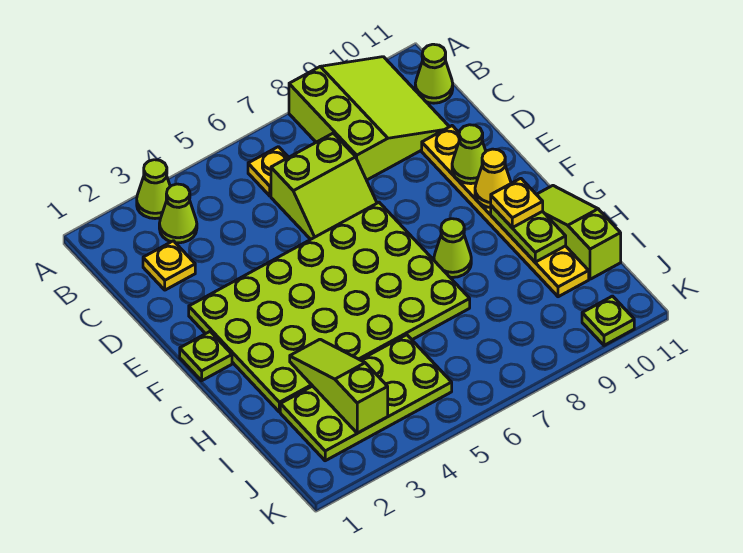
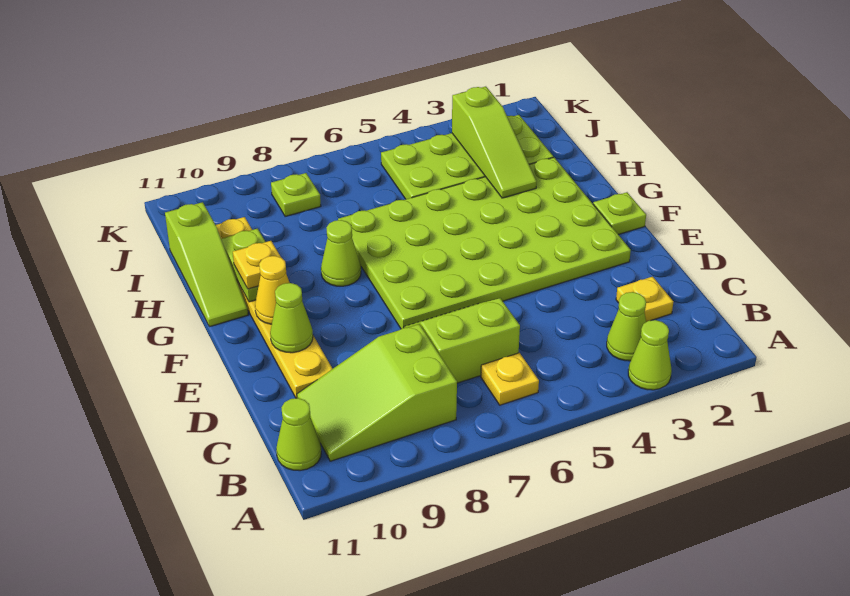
lime 3x3 slope [289,57,449,180] -> lime 2x3 slope [297,324,457,461]
lime 1x1 plate [582,296,634,345] -> lime 1x1 plate moved to [271,173,321,217]

